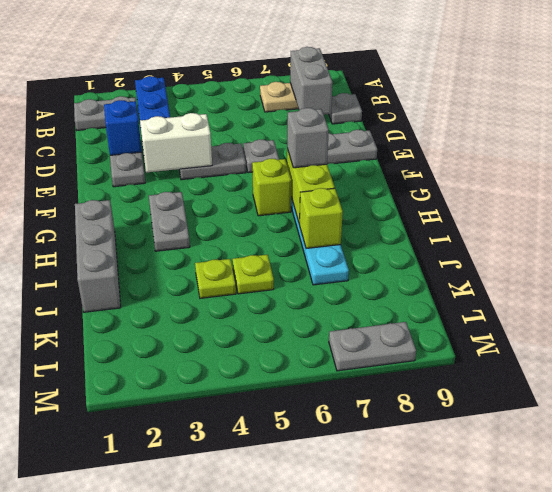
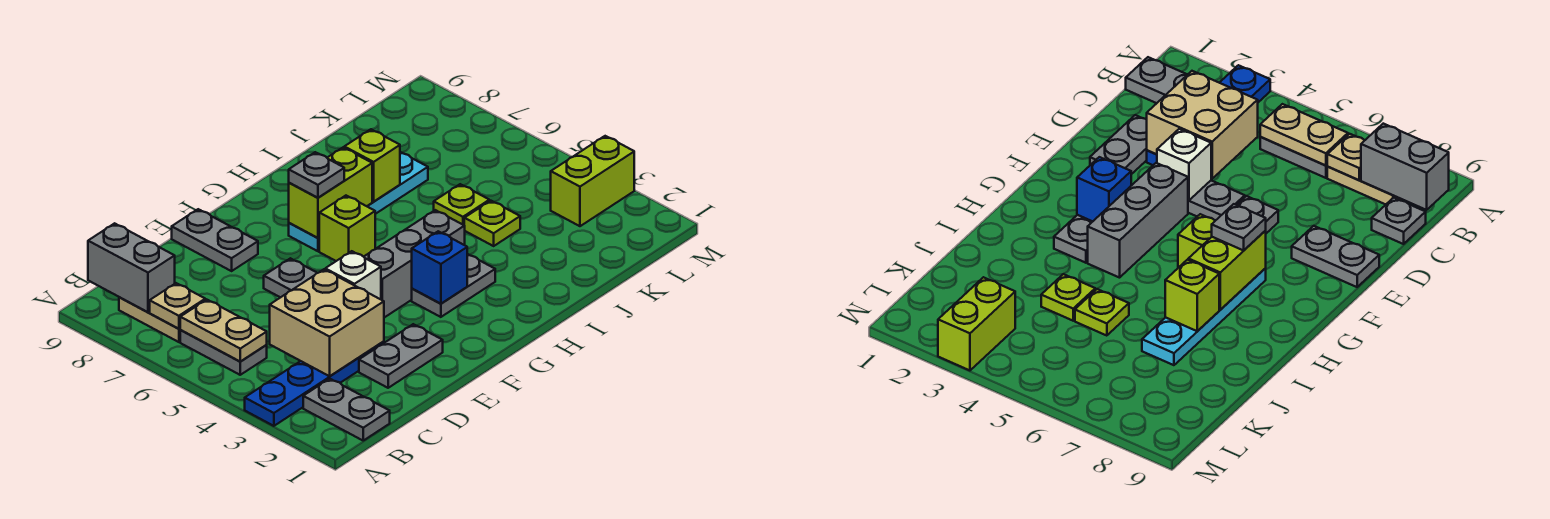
none -> tan 1x2 plate [180,300,267,362]
none -> tan 1x1 plate [150,283,205,329]
grey 1x2 brick [290,47,333,114] -> grey 1x2 brick turned to [88,223,175,312]
none -> tan 2x2 brick [270,269,384,376]
blue 1x1 brick [104,100,142,155] -> blue 1x1 brick moved to [412,231,467,304]
white 1x2 brick [140,113,212,173] -> white 1x1 brick [325,251,381,299]
grey 1x1 brick [287,108,329,168] -> grey 1x1 plate [289,152,344,198]
grey 1x3 brick [75,200,121,312] -> grey 1x3 brick moved to [364,210,465,318]
none -> lime 1x2 brick [551,136,634,226]
grey 1x2 plate [329,322,416,371] -> grey 1x2 plate moved to [180,330,267,375]

